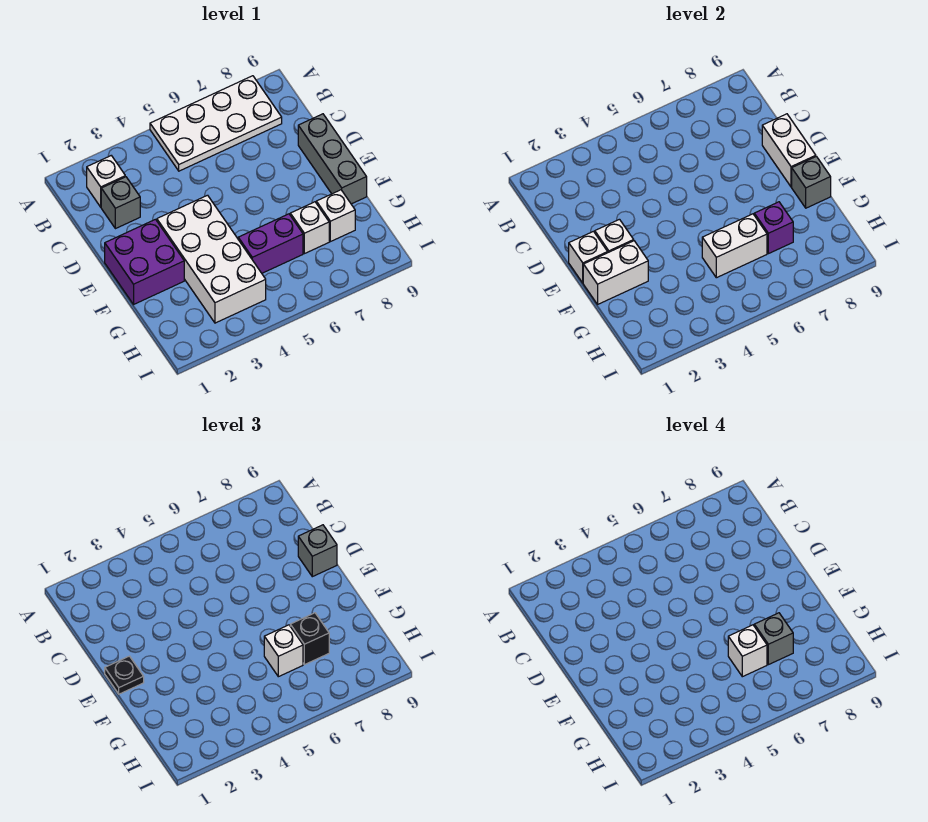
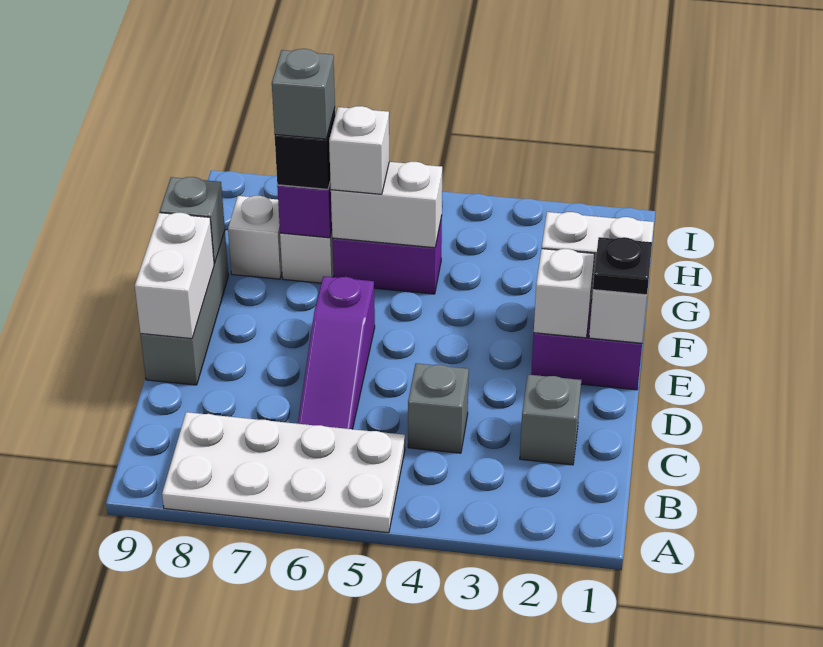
white 1x1 brick [87,156,125,207] -> none
none -> purple 1x3 slope [298,276,375,429]
grey 1x1 brick [298,525,337,577] -> grey 1x1 brick moved to [408,363,469,453]
white 2x4 brick [157,195,266,323] -> none
white 1x1 brick [728,625,767,677] -> none

